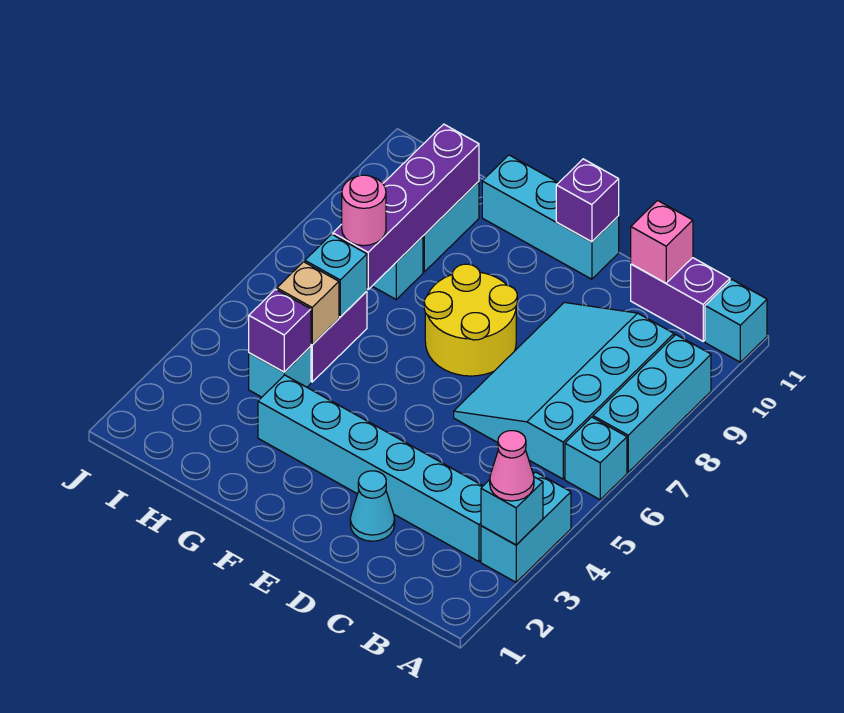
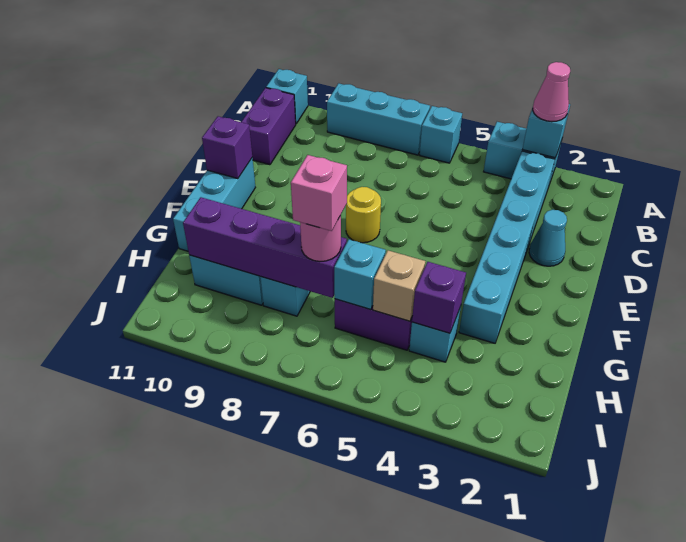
cyan 3x4 slope [454,302,674,479] -> none
pink 1x1 brick [631,201,693,283] -> pink 1x1 brick moved to [291,155,347,231]
yellow 2x2 round brick [424,264,517,376] -> yellow 1x1 round brick [346,187,381,243]

